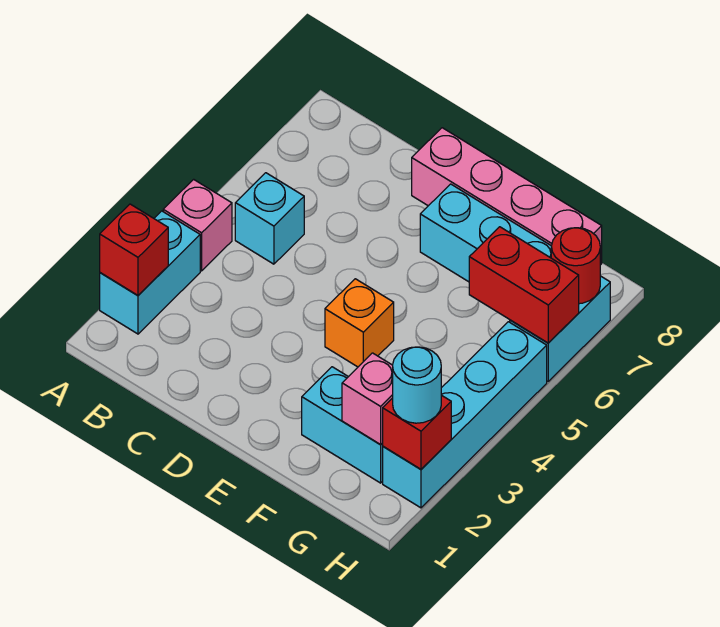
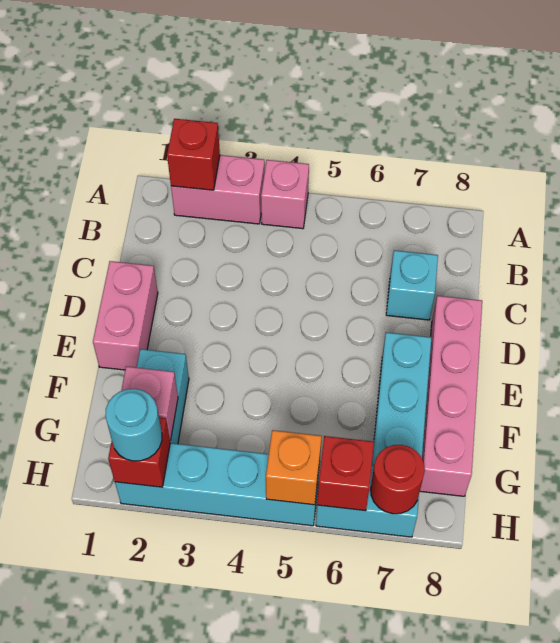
cyan 1x2 brick [100,211,200,334] -> pink 1x2 brick [171,155,265,224]
cyan 1x1 brick [235,173,304,264] -> cyan 1x1 brick moved to [386,250,438,320]
none -> pink 1x2 brick [93,261,158,370]
orange 1x1 brick [325,279,394,367] -> orange 1x1 brick moved to [266,430,322,505]
red 1x2 brick [469,227,579,343] -> red 1x1 brick [317,436,374,511]

